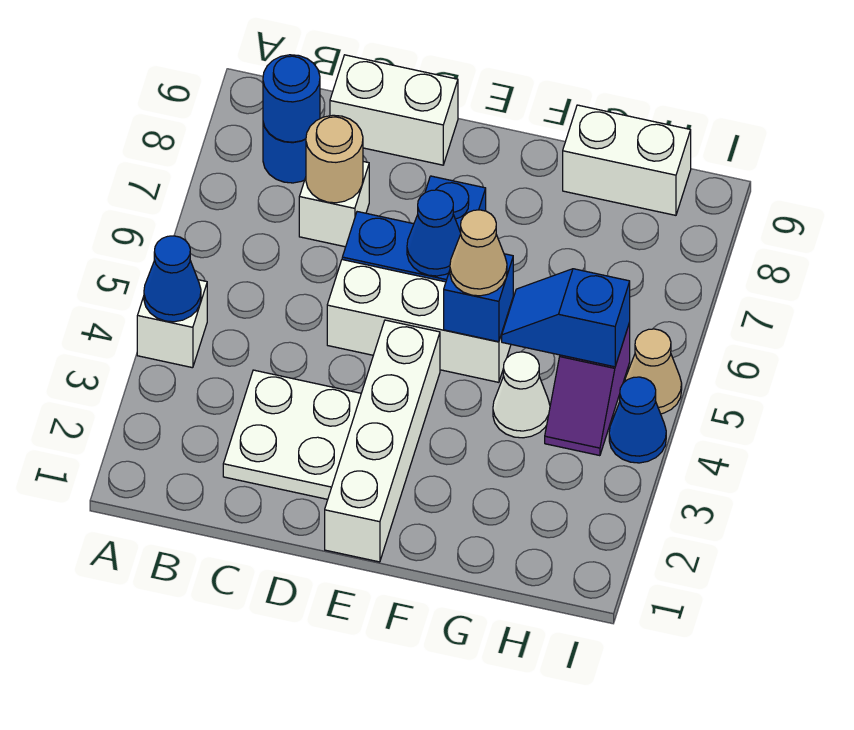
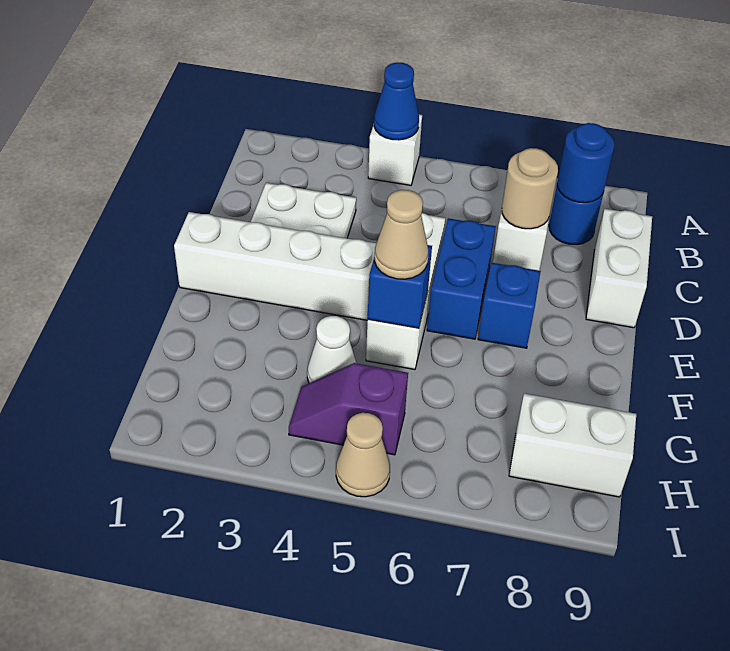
blue 1x1 cone [407,190,461,276] -> none
blue 1x2 slope [502,269,630,367] -> none
white 1x2 brick [563,105,691,215] -> white 1x2 brick turned to [509,394,636,497]
blue 1x1 cone [609,377,666,463] -> none

